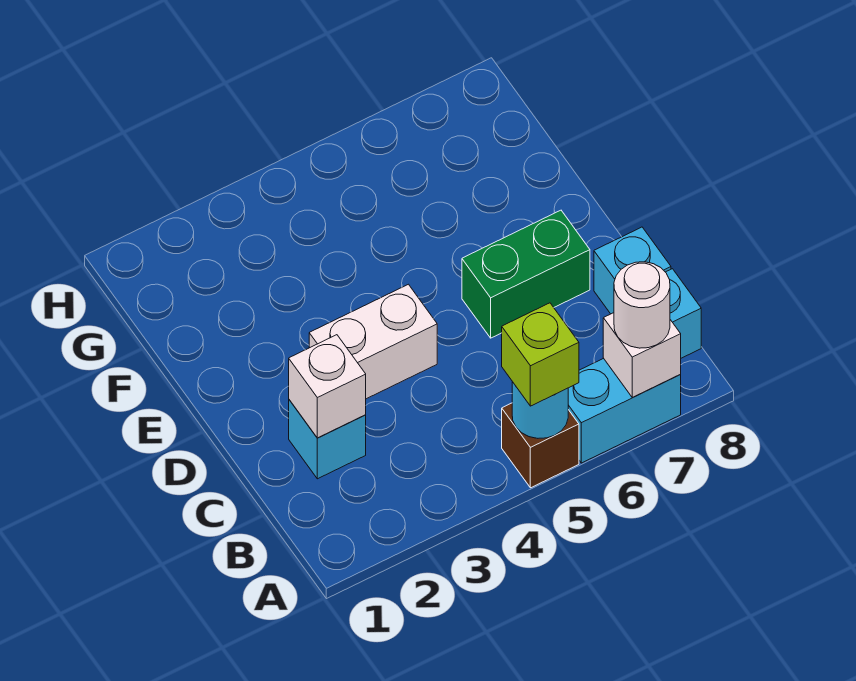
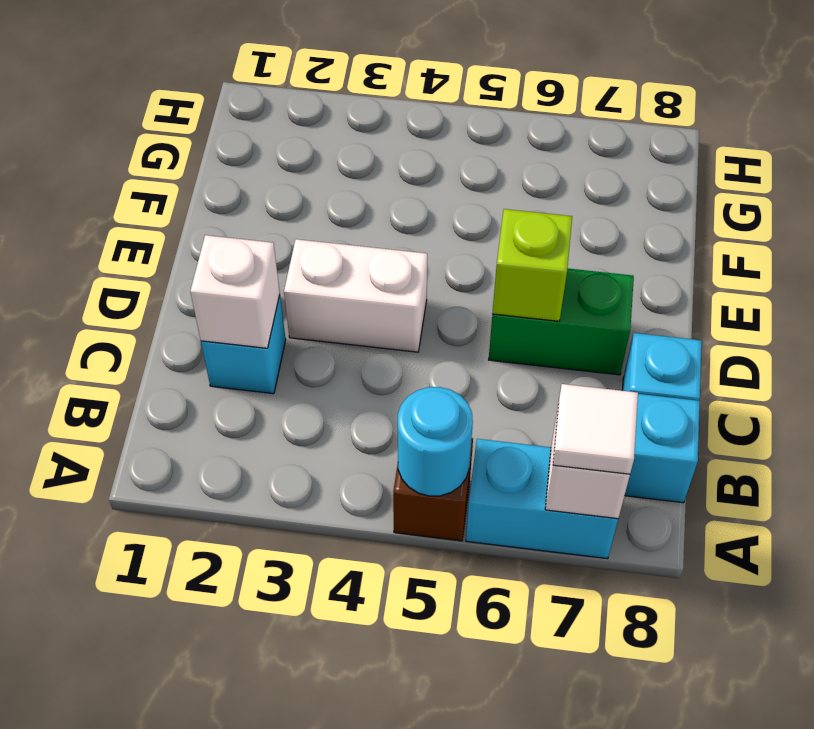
lime 1x1 brick [502,303,579,406] -> lime 1x1 brick moved to [492,209,572,321]
white 1x1 round brick [614,262,670,348] -> white 1x1 tile [553,384,638,474]

